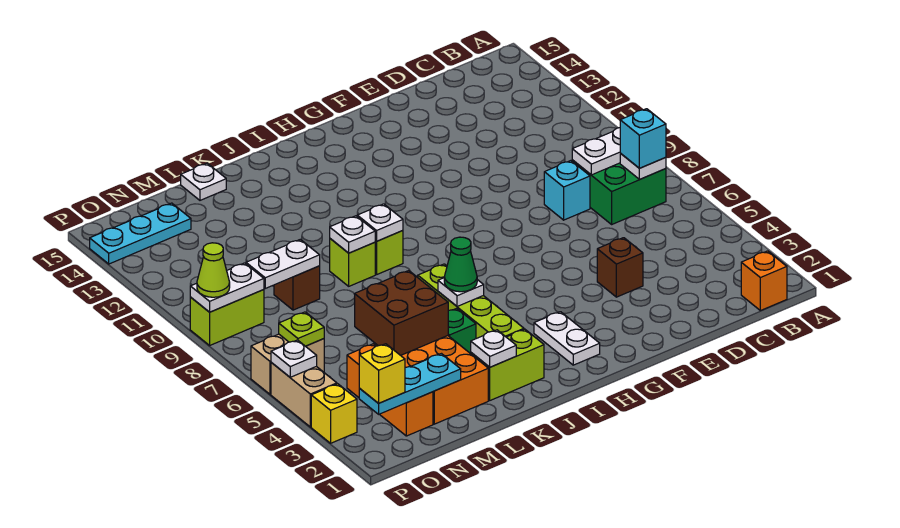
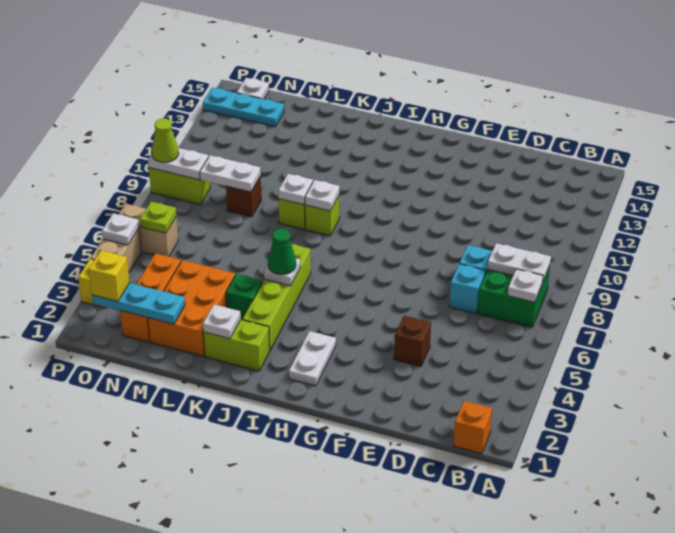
cyan 1x1 brick [620,109,666,168] -> cyan 1x1 brick moved to [449,264,486,313]
brown 2x2 brick [355,271,448,355] -> none
white 1x1 plate [181,163,226,200] -> white 1x1 plate moved to [237,78,269,99]

